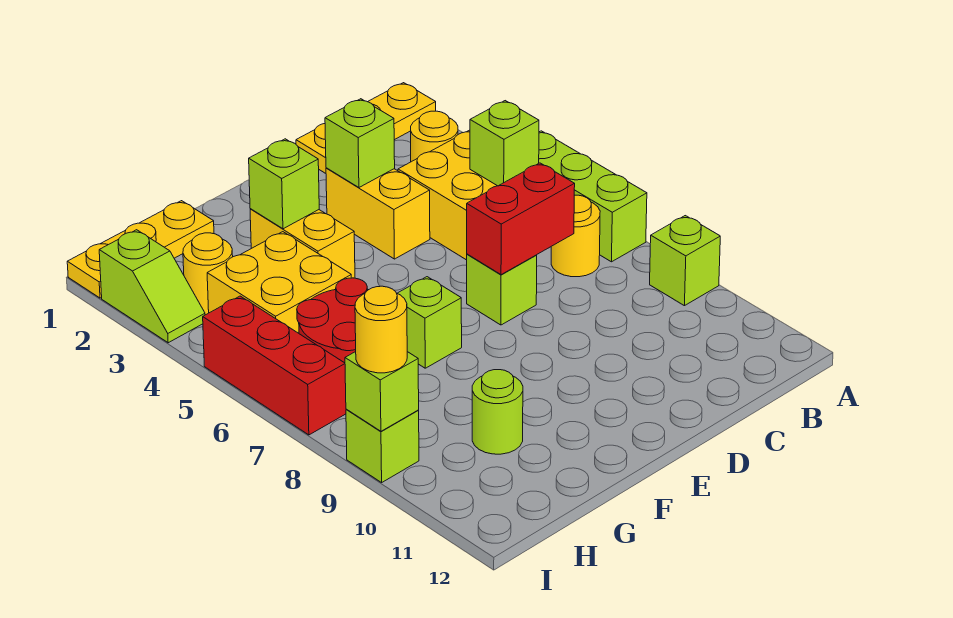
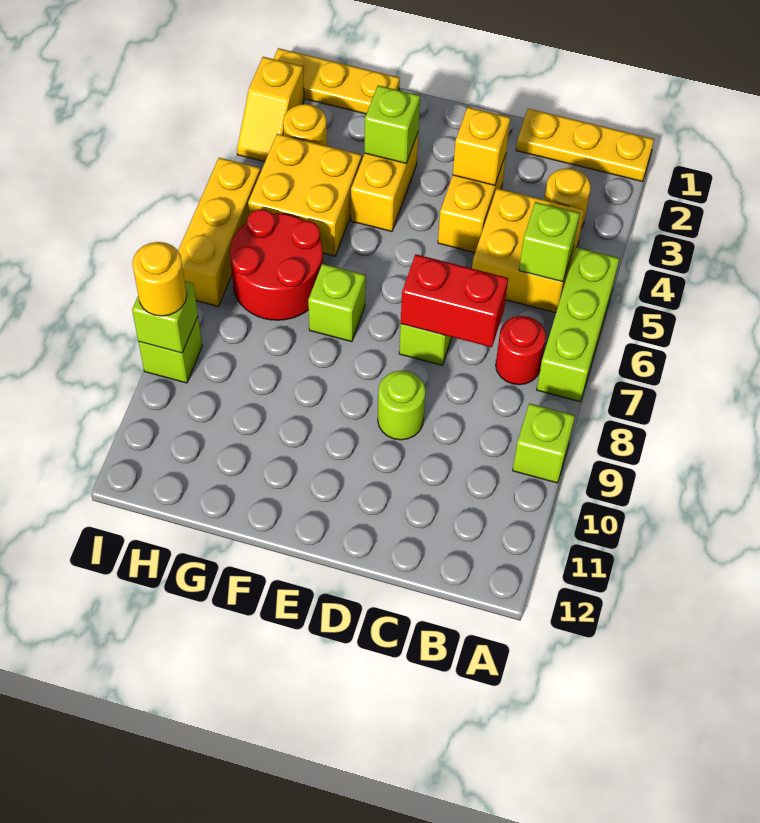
yellow 1x1 round brick [551,195,600,277] -> red 1x1 round brick [496,316,546,385]
lime 1x1 brick [325,99,395,187] -> yellow 1x1 brick [453,107,510,185]
lime 1x1 round brick [472,370,523,454] -> lime 1x1 round brick moved to [378,371,426,440]
lime 1x2 slope [99,230,205,343] -> yellow 1x2 slope [237,57,304,162]
red 1x3 brick [203,296,346,435] -> yellow 1x3 brick [178,158,261,307]

